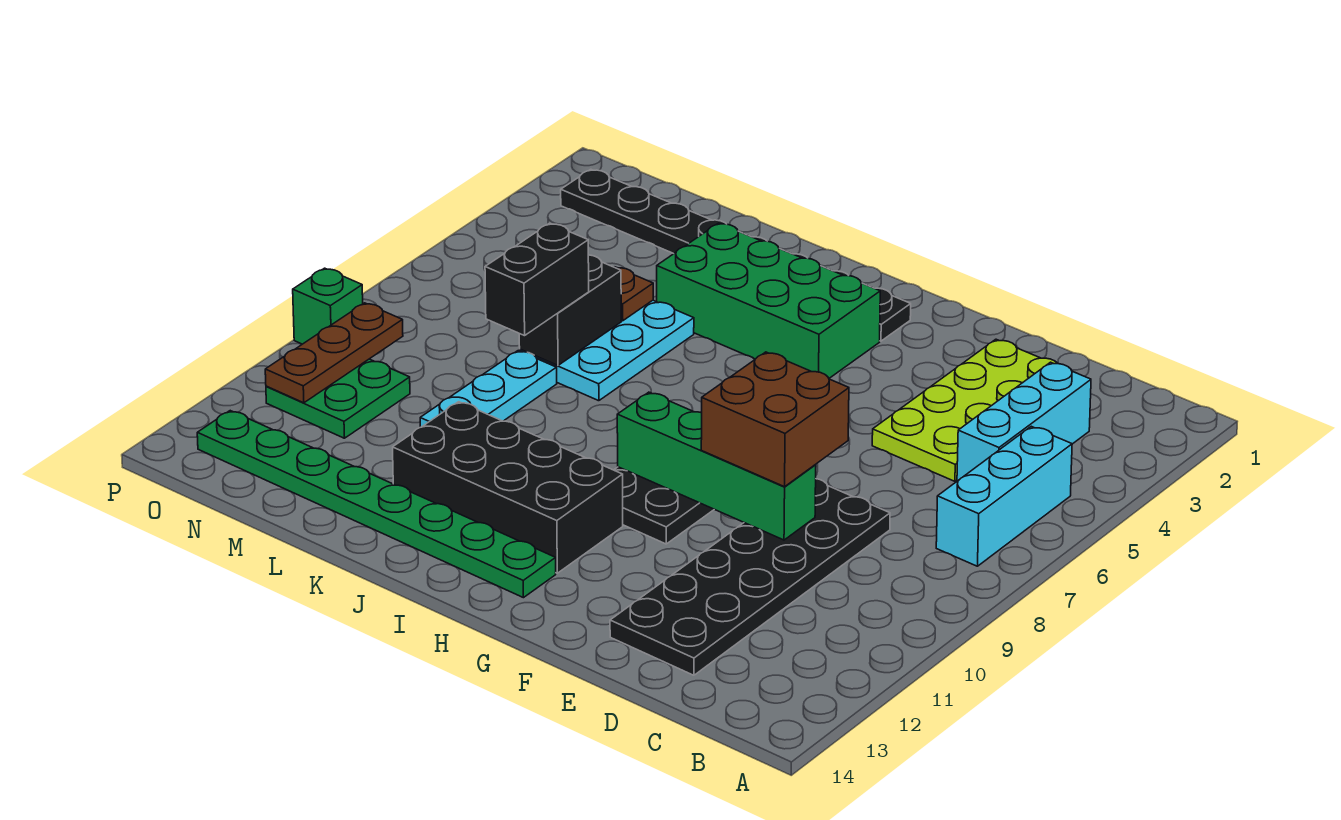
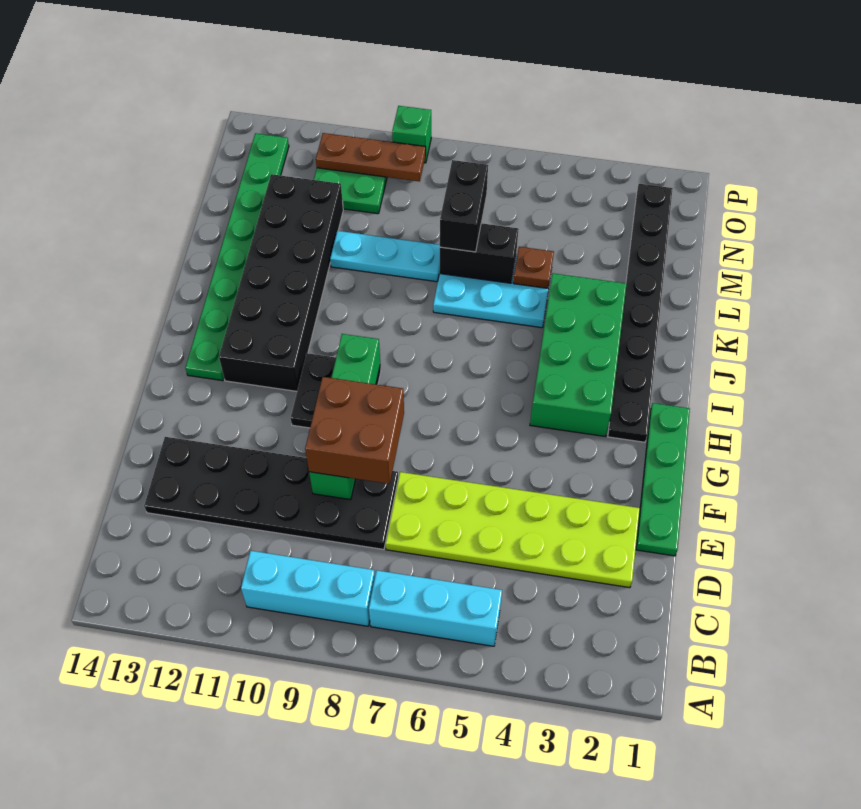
cyan 1x3 brick [957,362,1091,481] -> cyan 1x3 brick moved to [241,551,375,626]
lime 2x4 plate [872,339,1058,481] -> lime 2x6 plate [386,472,640,588]
none -> green 1x4 plate [636,403,690,556]
black 2x4 brick [393,402,623,573] -> black 2x6 brick [219,174,343,391]
black 1x2 brick [485,223,589,336] -> black 1x2 brick turned to [440,160,488,252]

